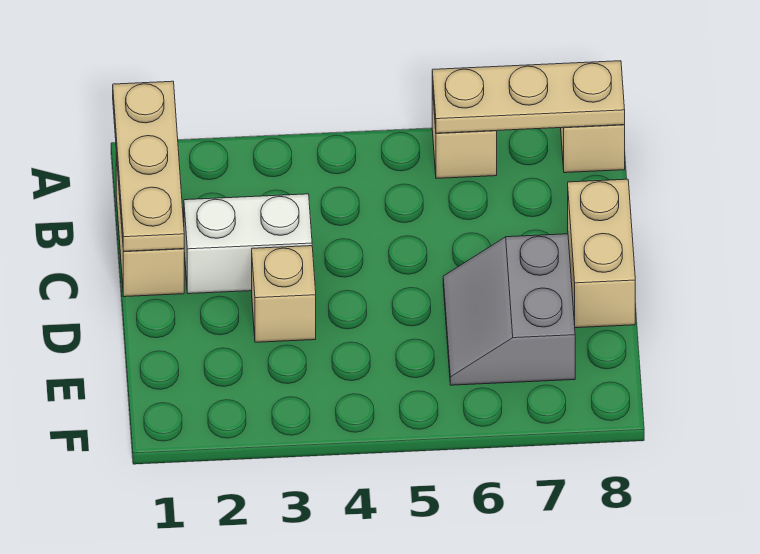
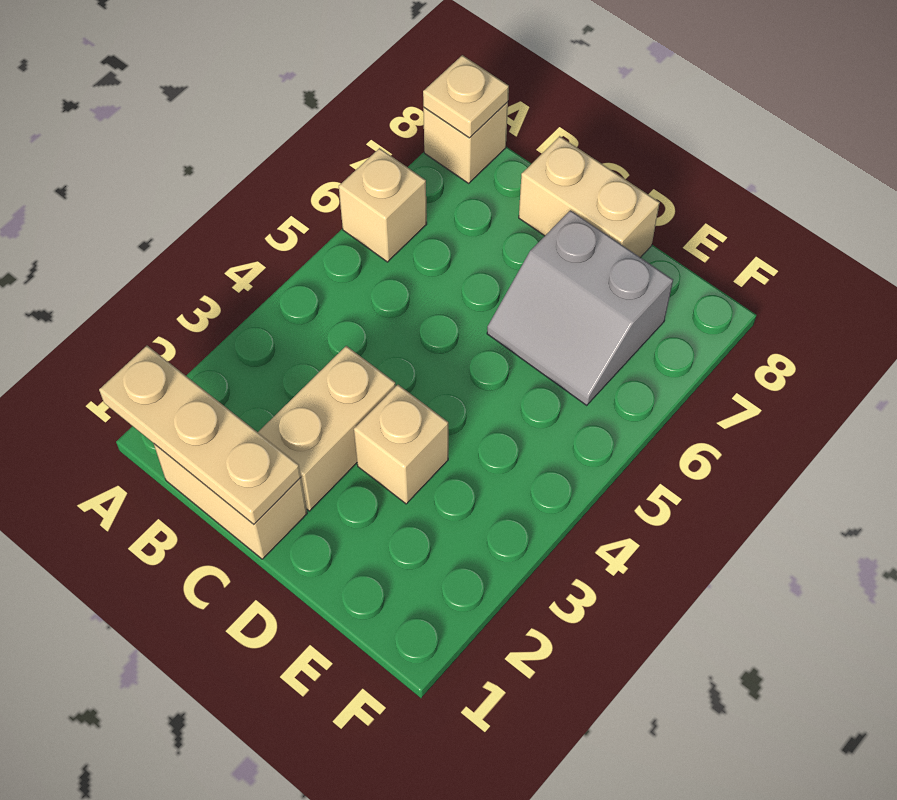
tan 1x3 plate [432,61,625,133] -> tan 1x1 plate [423,55,509,138]
white 1x2 brick [184,194,312,294] -> tan 1x2 brick [258,346,396,511]

